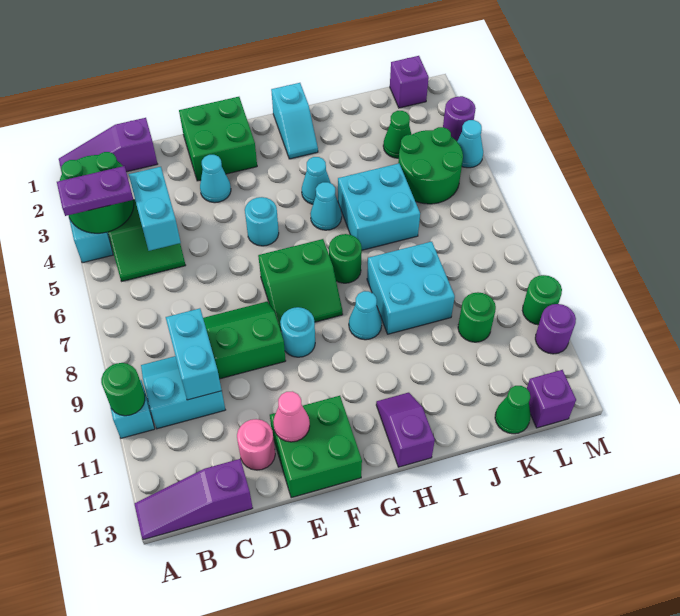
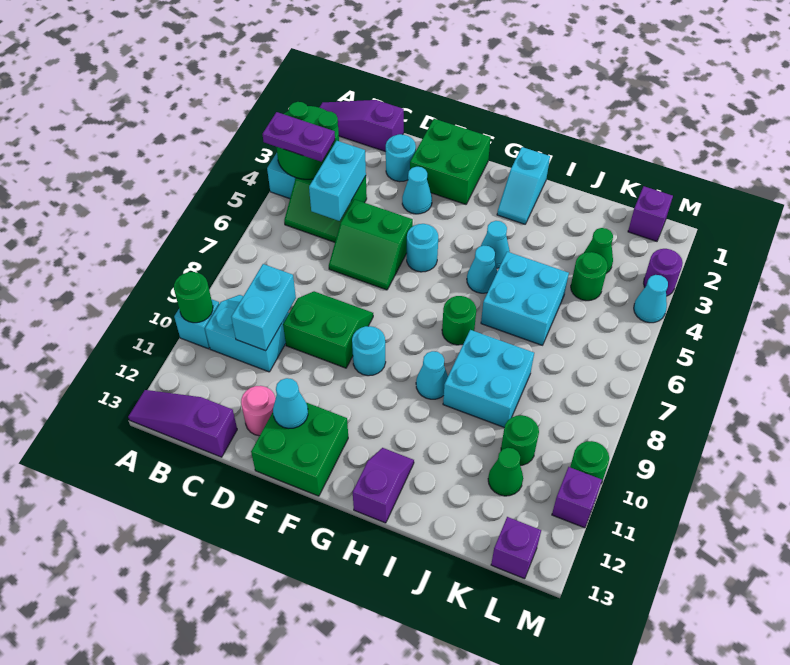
none -> cyan 1x1 round brick [386,134,416,182]
pink 1x1 cone [273,391,310,442] -> cyan 1x1 cone [273,378,308,428]
green 2x2 slope [258,239,343,331] -> green 2x2 slope moved to [329,199,413,290]
green 2x2 round brick [398,127,463,204] -> green 1x1 round brick [571,252,608,301]
green 1x1 cone [495,386,531,434] -> green 1x1 cone moved to [488,448,523,496]
purple 1x1 round brick [535,304,576,354] -> purple 1x1 brick [552,467,602,528]

